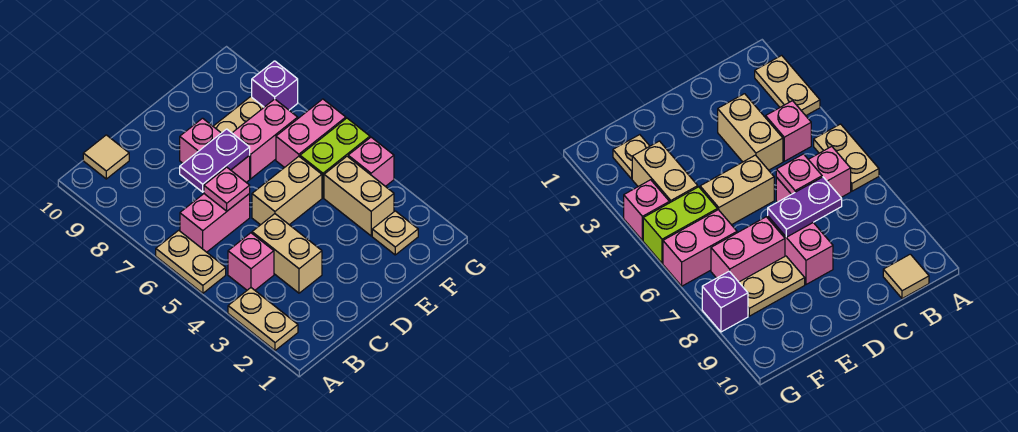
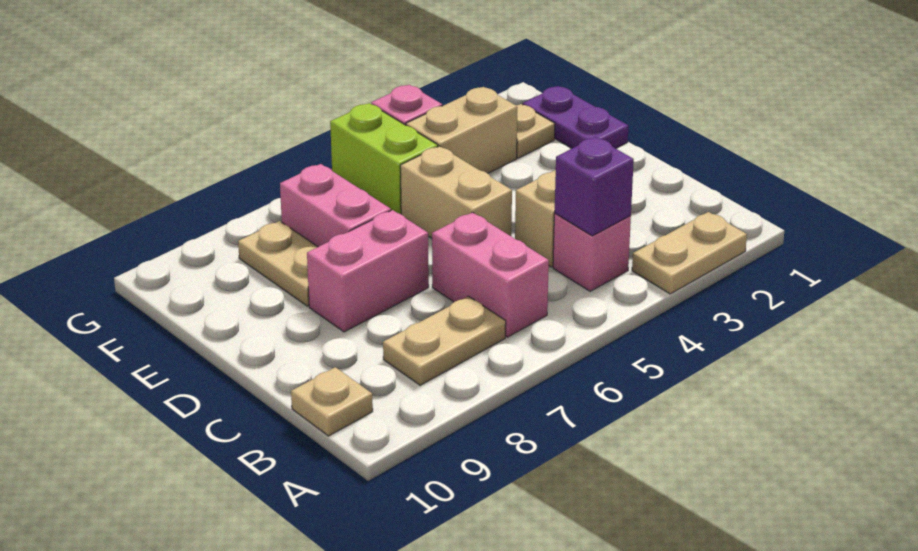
tan 1x2 plate [156,230,226,293] -> tan 1x2 plate moved to [383,296,506,385]
tan 1x1 tile [83,135,129,179] -> tan 1x1 plate [291,367,373,436]
pink 1x1 plate [204,167,250,211] -> none
purple 1x2 plate [180,129,250,192] -> purple 1x2 plate moved to [523,86,628,148]
pink 1x2 brick [276,99,346,168] -> none
purple 1x1 brick [252,61,298,110] -> purple 1x1 brick moved to [555,137,634,236]

